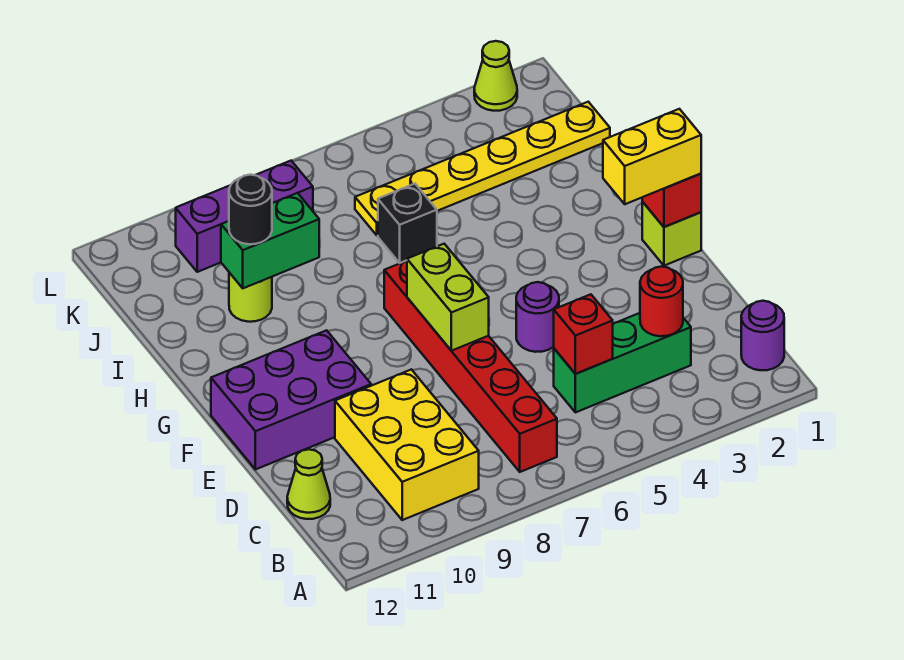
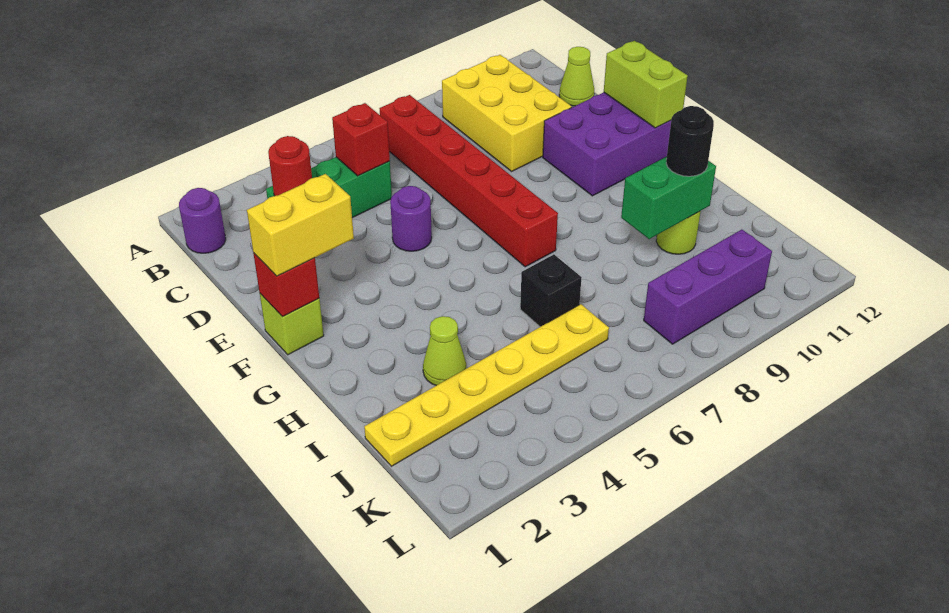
lime 1x2 brick [407,244,489,351] -> lime 1x2 brick moved to [604,41,688,128]
lime 1x1 cone [474,41,517,111] -> lime 1x1 cone moved to [423,316,466,386]

